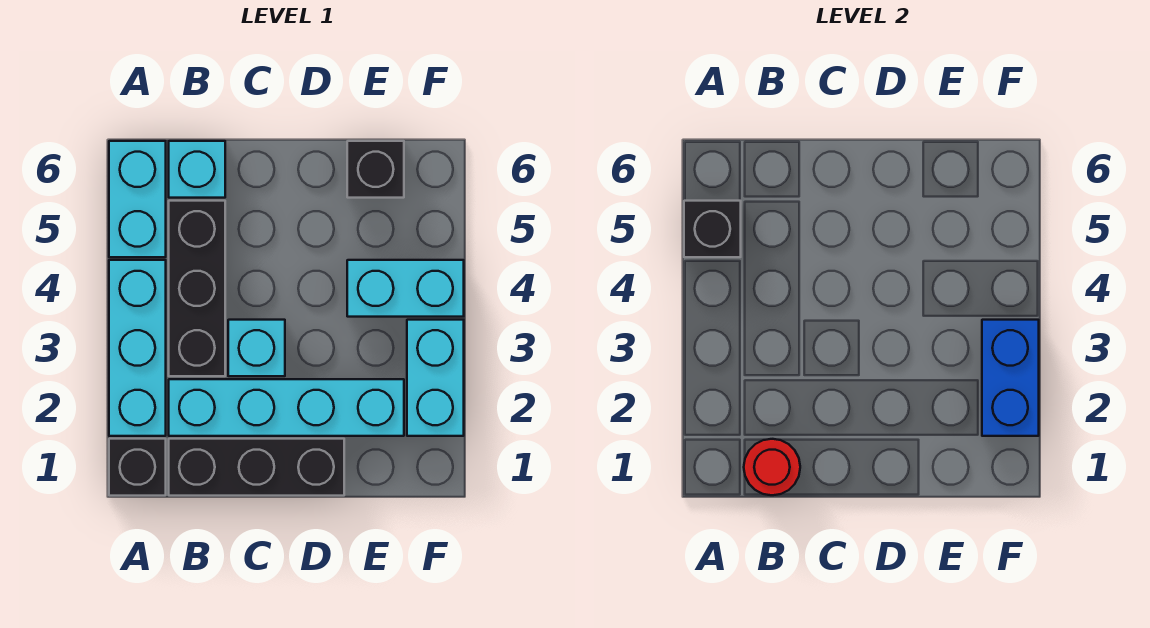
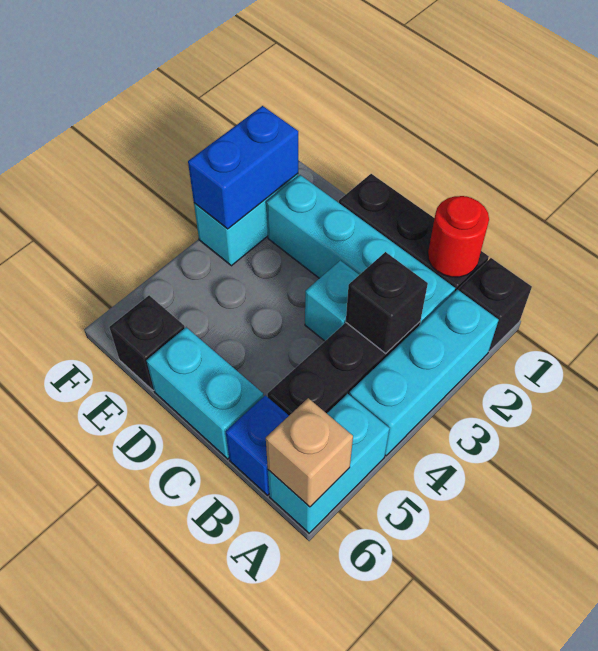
black 1x1 brick [684,201,741,257] -> black 1x1 brick moved to [346,252,428,353]
none -> tan 1x1 brick [266,398,353,507]
cyan 1x1 brick [169,141,225,198] -> blue 1x1 brick [226,395,289,495]
cyan 1x2 brick [347,260,464,317] -> cyan 1x2 brick moved to [146,327,264,459]

